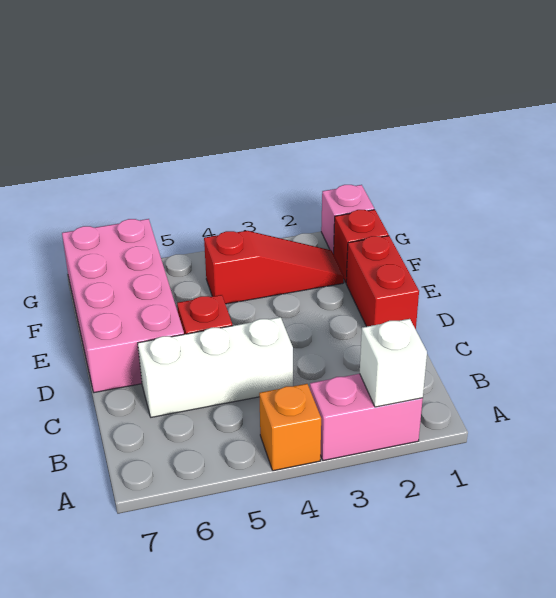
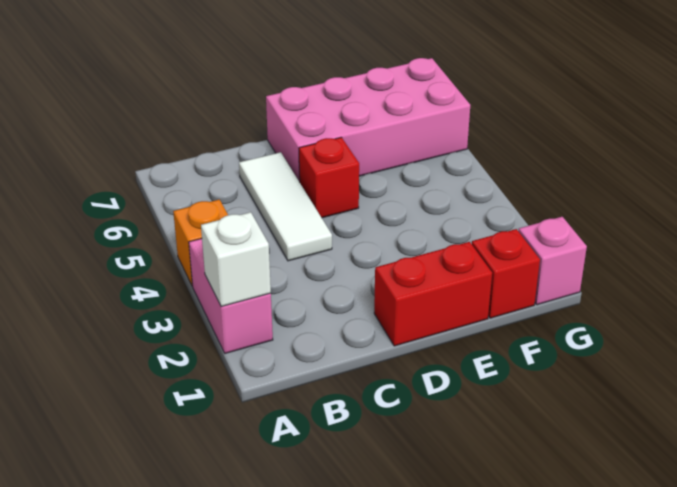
white 1x3 brick [138,317,293,417] -> white 1x3 tile [239,152,332,261]
red 1x3 slope [204,231,344,304] -> none

